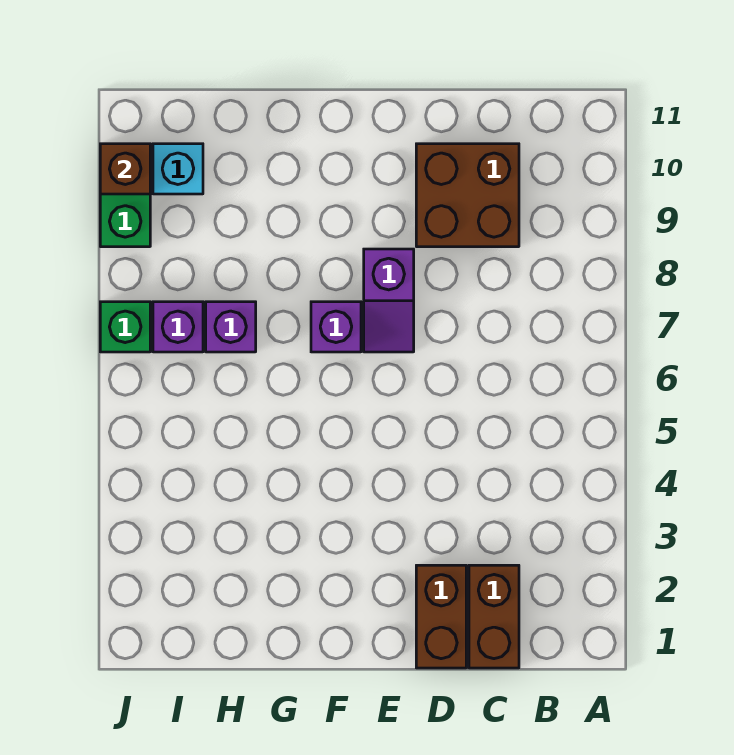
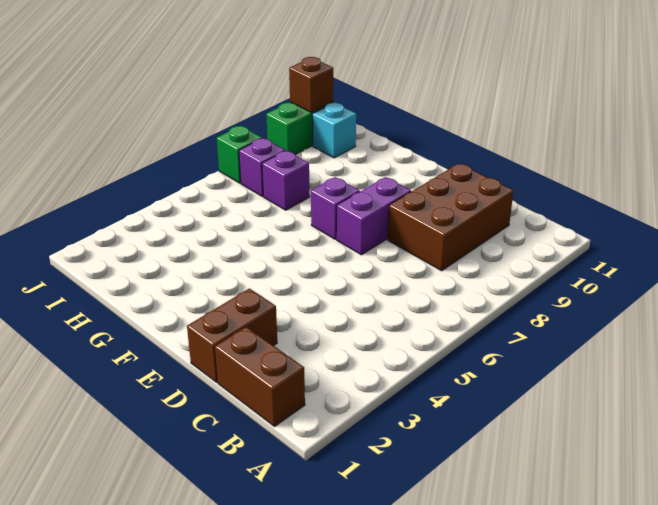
brown 1x2 brick [469,565,519,668] -> brown 1x2 brick turned to [215,327,305,427]
brown 2x2 brick [416,144,519,247] -> brown 2x3 brick [388,163,514,271]
purple 1x2 slope [364,249,414,352] -> purple 1x2 brick [337,177,411,255]

